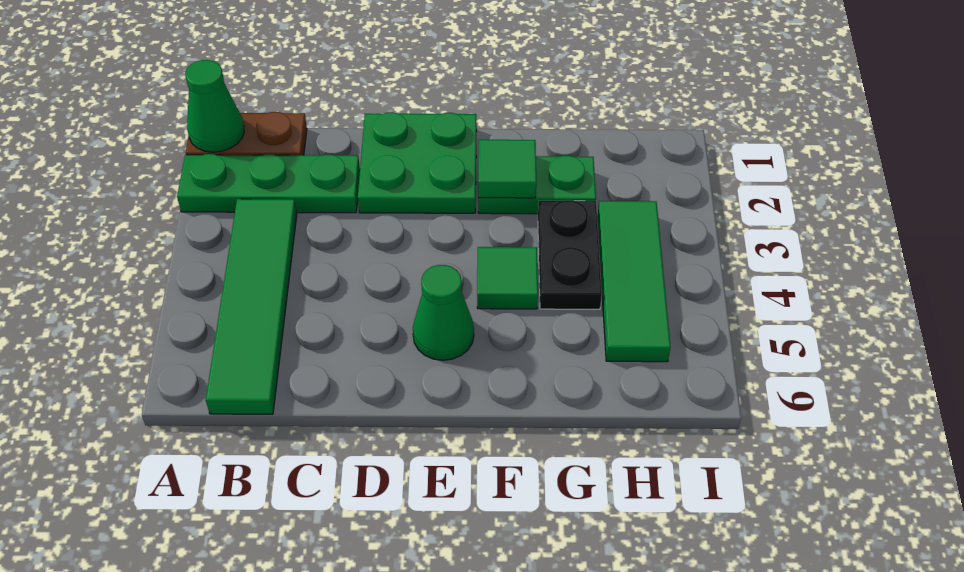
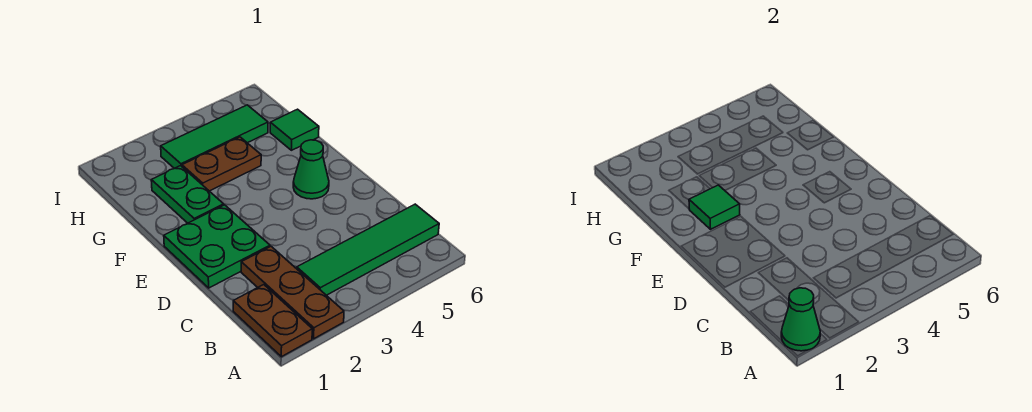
green 1x3 plate [177,154,360,213] -> brown 1x3 plate [241,247,344,339]
green 1x1 tile [477,247,538,309] -> green 1x1 tile moved to [270,109,319,150]
black 1x2 plate [538,200,602,309] -> brown 1x2 plate [182,137,261,191]

